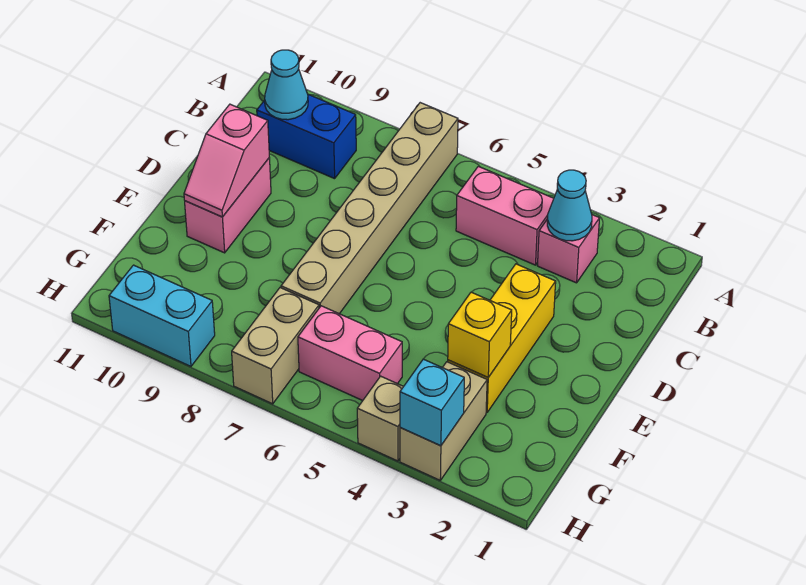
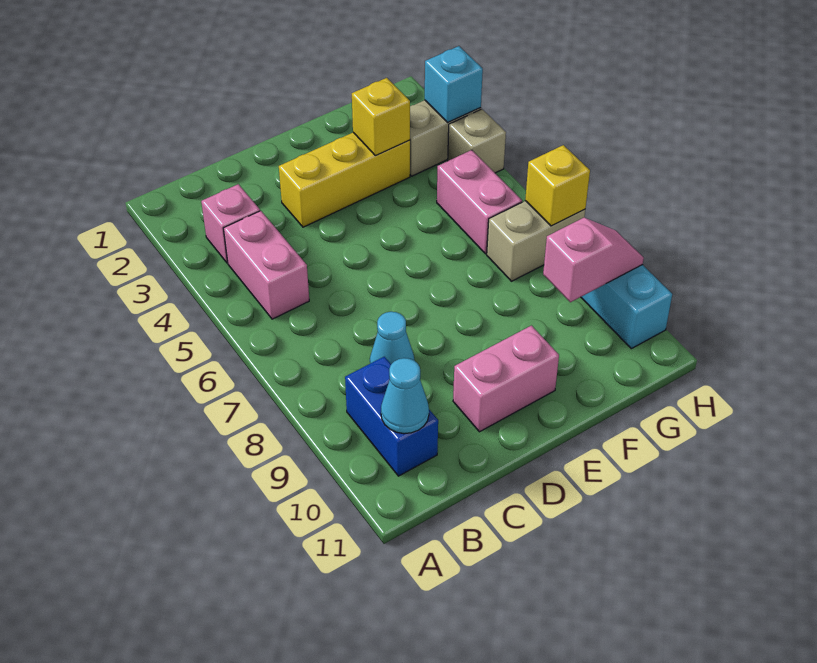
tan 1x6 brick [281,103,458,314] -> none
cyan 1x1 cone [547,170,592,241] -> cyan 1x1 cone moved to [370,312,414,364]
pink 1x2 slope [184,104,269,217] -> pink 1x2 slope moved to [543,218,644,302]
none -> yellow 1x1 brick [525,145,590,226]

